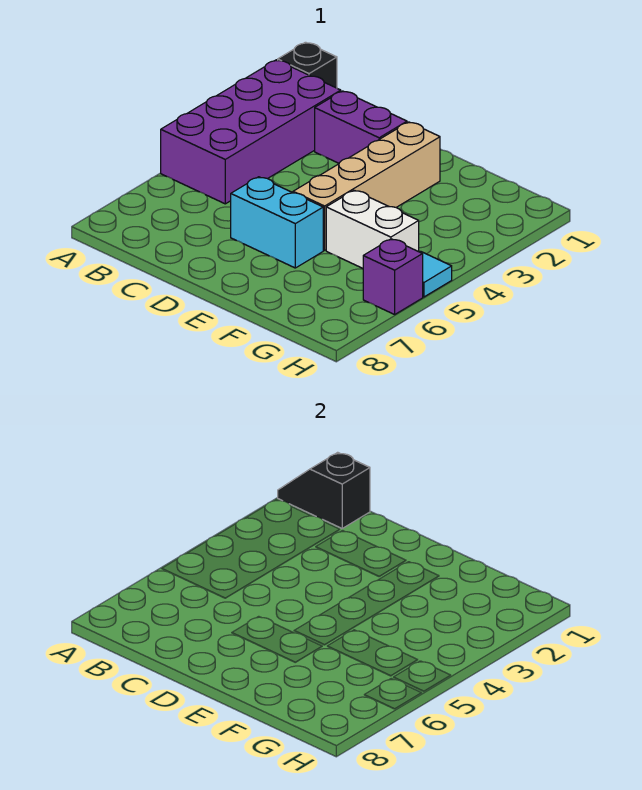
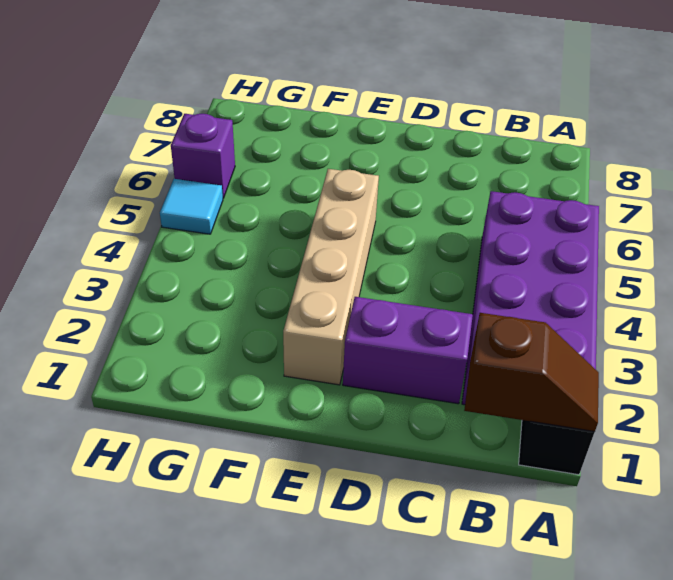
black 1x2 slope [278,452,370,528] -> brown 1x2 slope [464,313,599,432]
cyan 1x2 brick [231,177,323,268] -> none
white 1x2 brick [326,190,419,268] -> none

